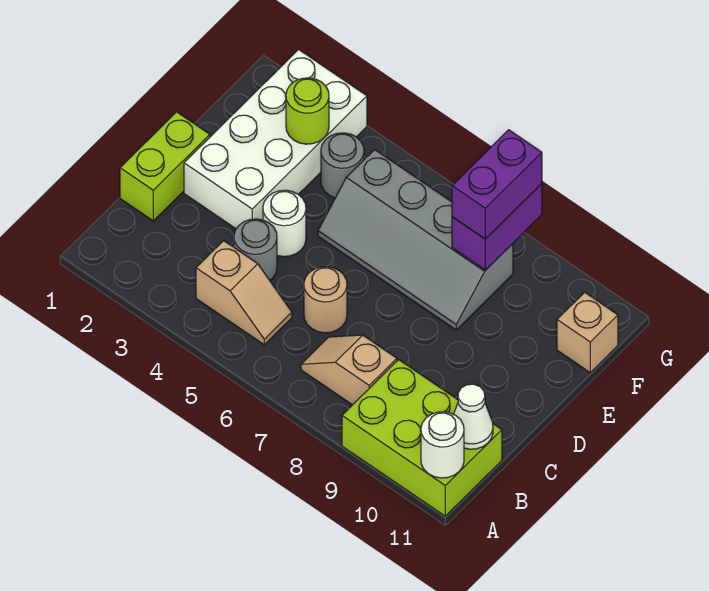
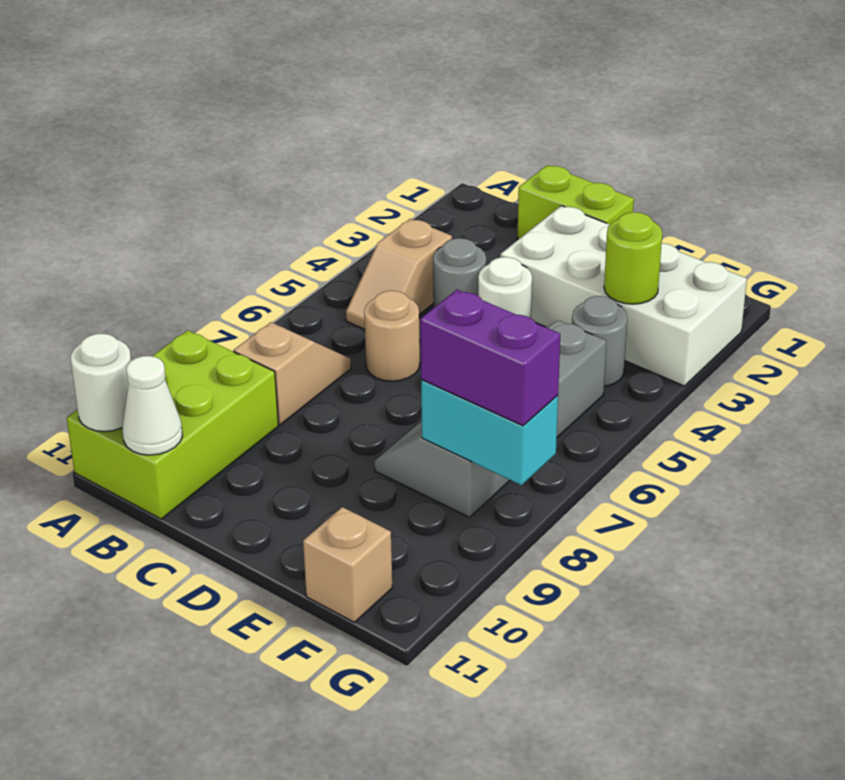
purple 1x2 brick [452,184,542,270] -> cyan 1x2 brick [421,380,558,485]

